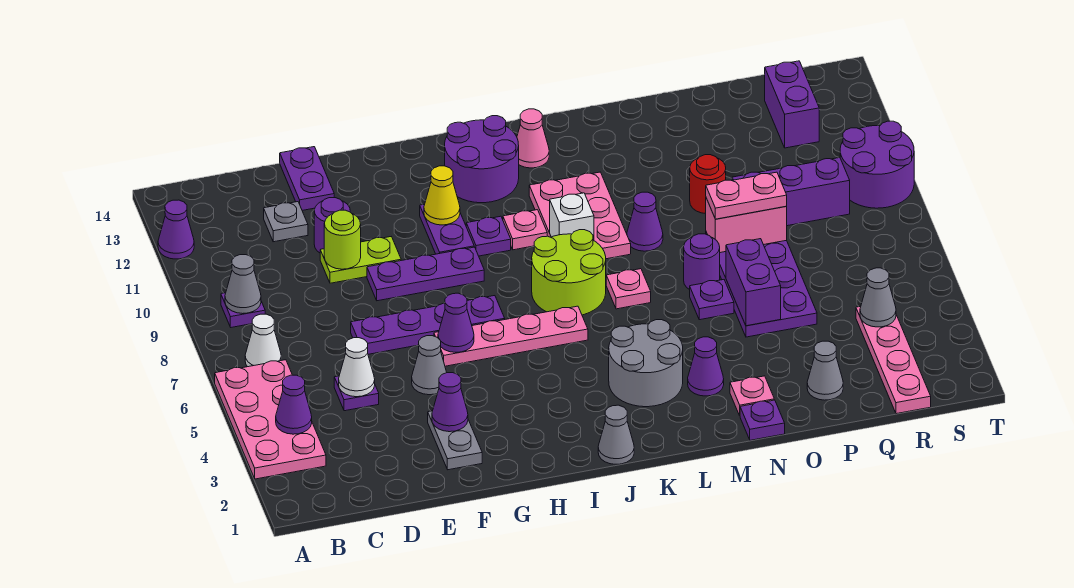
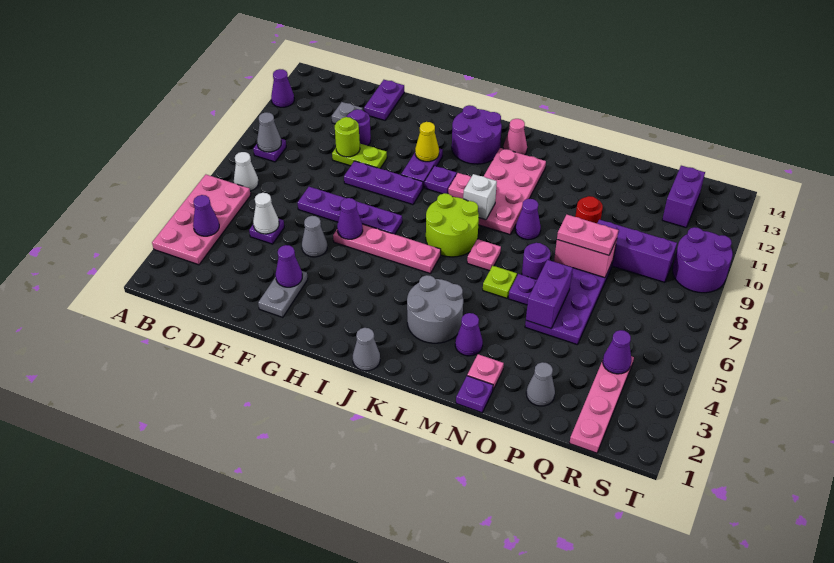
pink 2x3 plate [529,172,631,259] -> pink 2x4 plate [478,148,546,235]
none -> lime 1x1 plate [483,266,517,298]
grey 1x1 cone [860,268,896,327] -> purple 1x1 cone [603,330,631,374]

